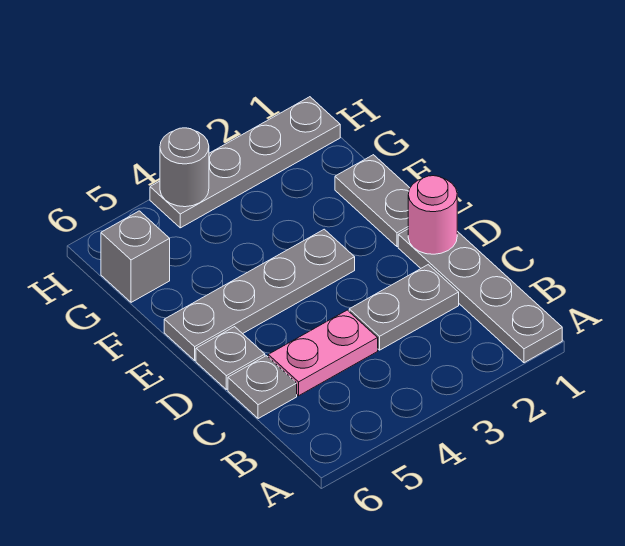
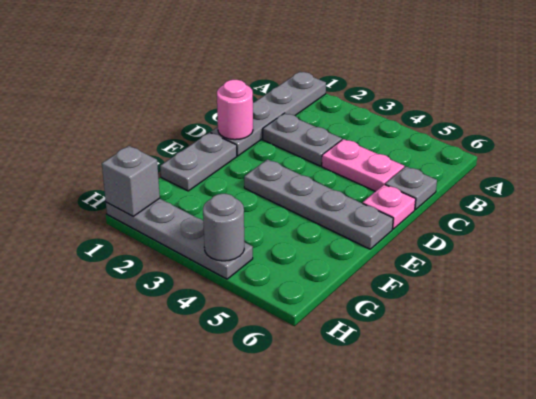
grey 1x1 plate [196,327,265,389] -> pink 1x1 plate [363,184,416,229]
grey 1x1 brick [101,211,170,302] -> grey 1x1 brick moved to [102,146,160,216]

